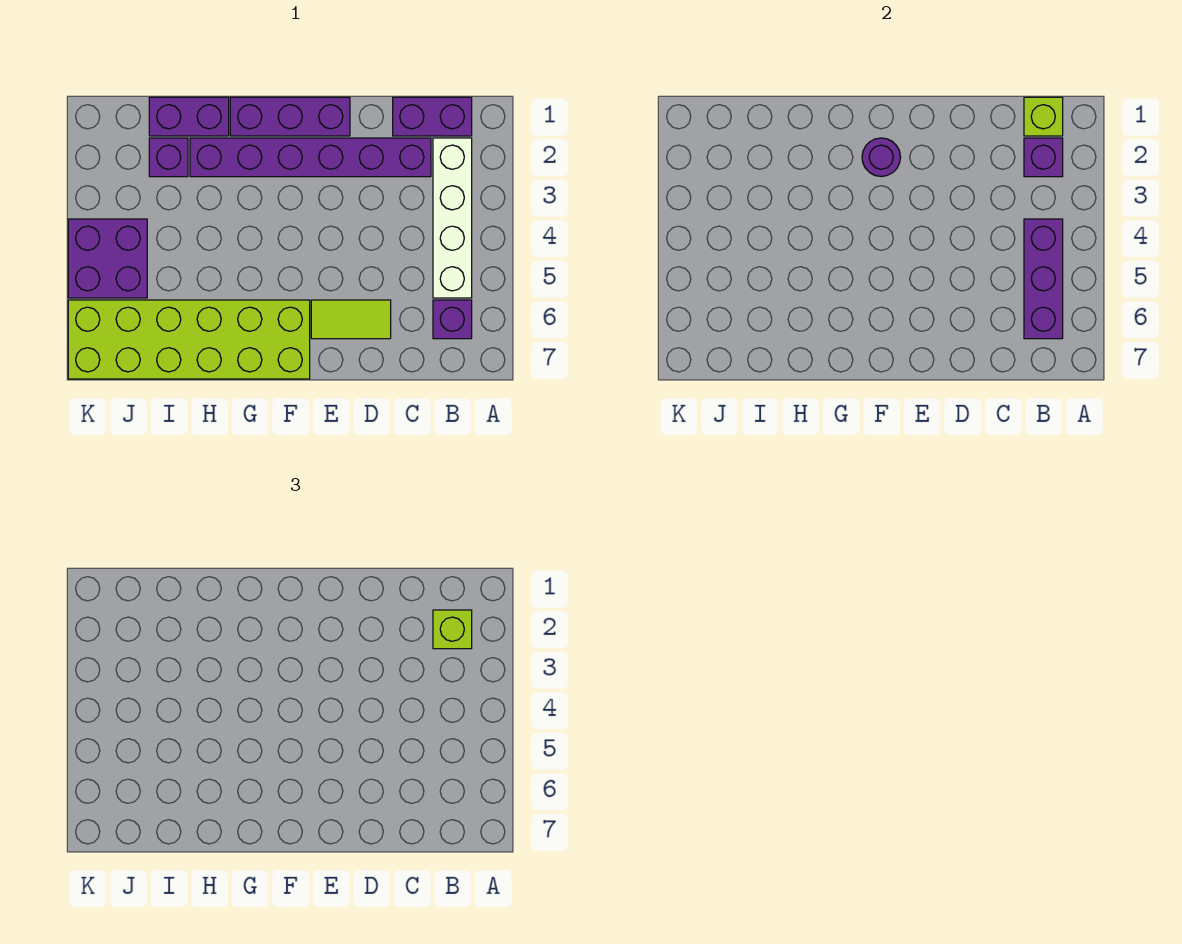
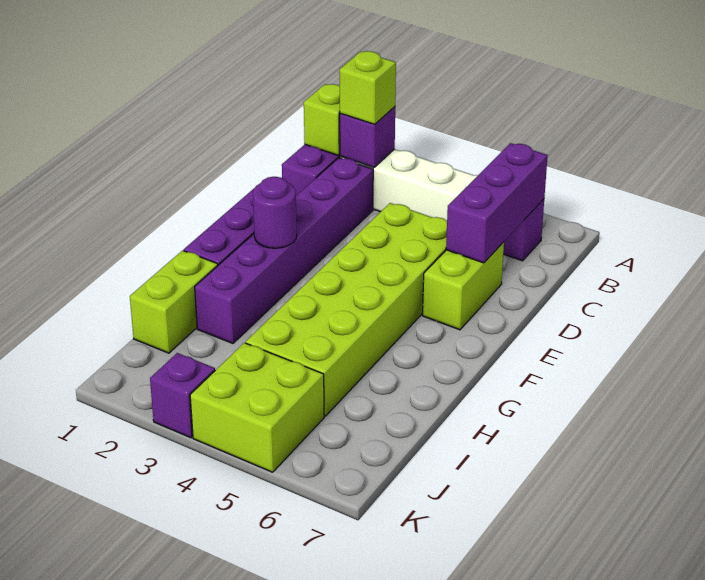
purple 1x3 brick [1024,219,1063,339] -> purple 1x3 brick turned to [446,143,548,263]
lime 1x2 tile [311,300,391,339] -> lime 1x2 brick [423,242,504,330]
lime 2x6 brick [68,300,310,379] -> lime 2x6 brick moved to [246,203,447,416]
purple 1x2 brick [149,97,229,136] -> lime 1x2 brick [130,251,218,353]
purple 1x1 brick [149,138,188,177] -> purple 1x1 brick moved to [150,353,215,438]
purple 2x2 brick [68,219,147,298] -> lime 2x2 brick [190,343,324,472]

